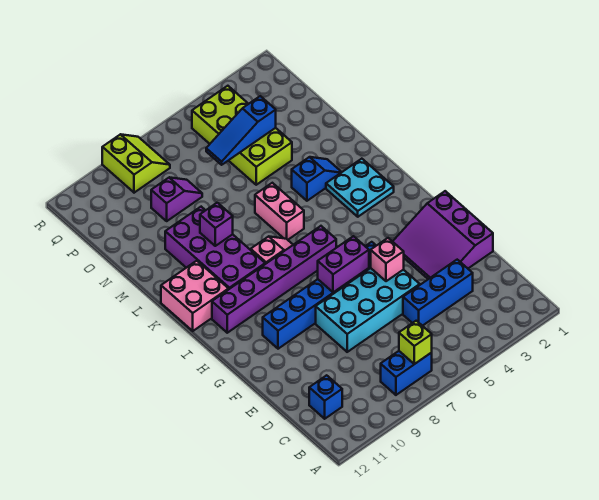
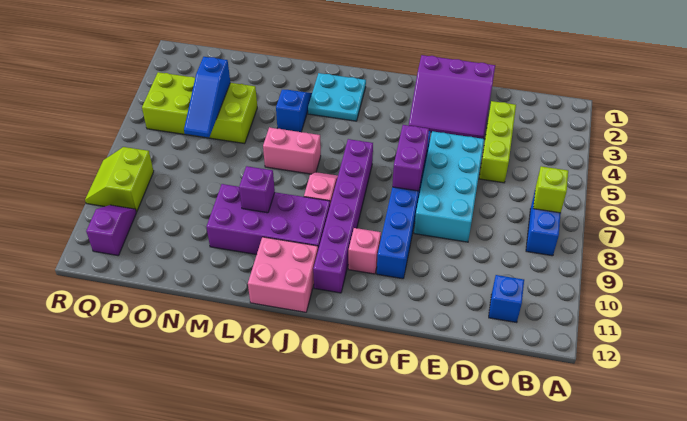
blue 1x3 brick [403,260,473,326] -> lime 1x3 brick [479,101,516,183]
pink 1x1 brick [371,238,404,281] -> pink 1x1 brick moved to [348,228,381,274]
purple 1x2 slope [151,177,202,221] -> purple 1x2 slope moved to [86,205,136,256]
lime 2x2 slope [102,134,170,193] -> lime 2x2 slope turned to [85,147,154,212]

